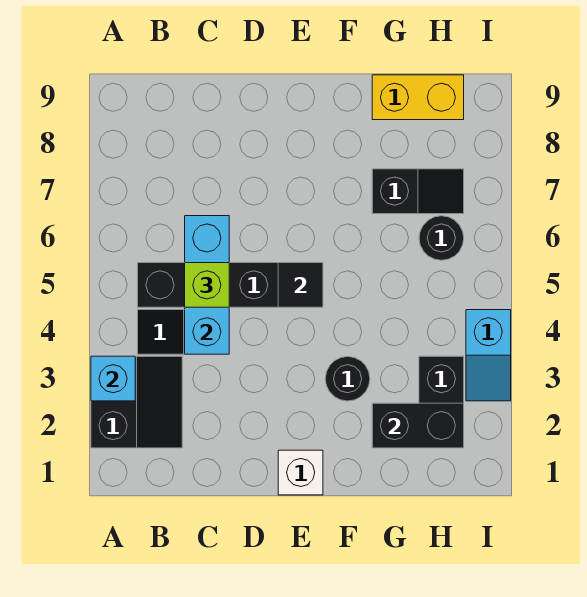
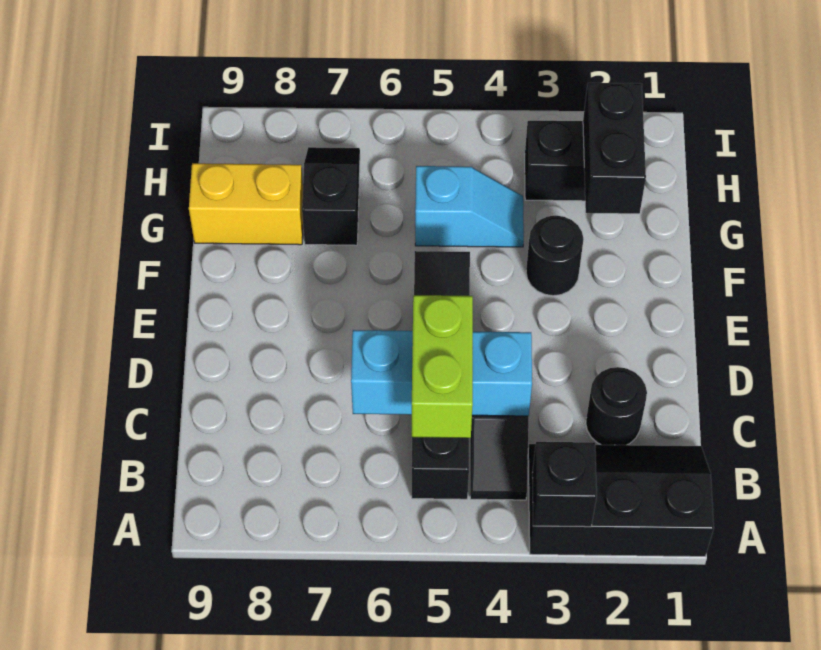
black 2x2 slope [91,356,182,448] -> black 2x3 slope [528,444,714,557]
cyan 1x1 brick [91,356,135,401] -> black 1x1 brick [532,442,597,527]
lime 1x1 brick [185,263,229,307] -> lime 1x2 brick [412,295,473,438]
white 1x1 brick [278,450,323,495] -> none
yellow 1x2 brick [372,75,464,120] -> yellow 1x2 brick turned to [189,163,303,245]
black 1x1 round brick [419,216,464,260] -> black 1x1 round brick moved to [586,367,647,445]
cyan 1x2 slope [466,310,511,401] -> cyan 1x2 slope moved to [415,166,524,247]

